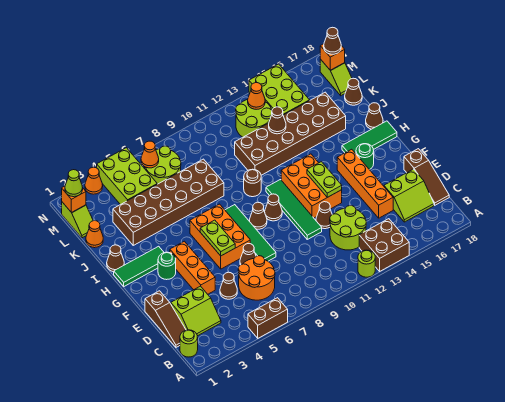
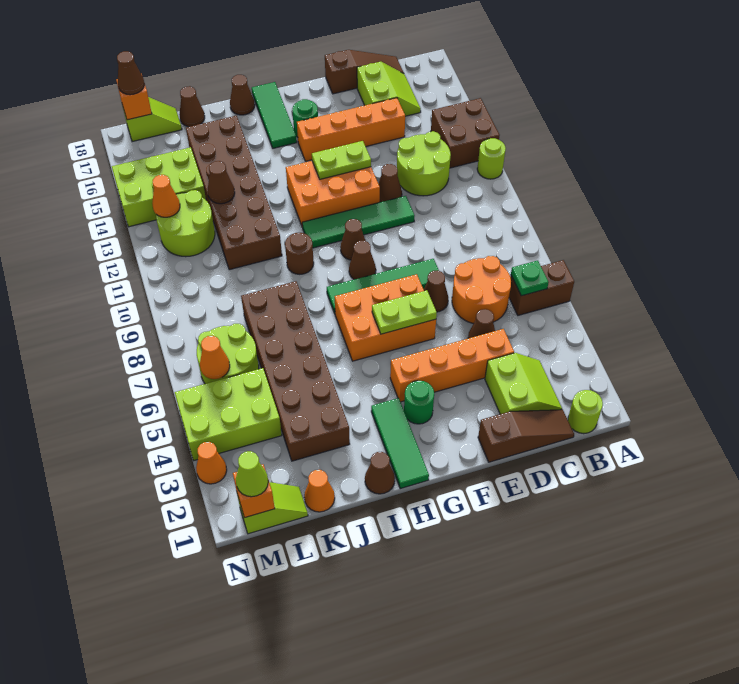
brown 1x2 brick [248,298,288,338] -> brown 1x2 brick turned to [509,260,574,315]
none -> green 1x1 plate [511,261,549,296]
orange 1x3 brick [170,241,215,294] -> orange 1x4 brick [390,329,514,402]

